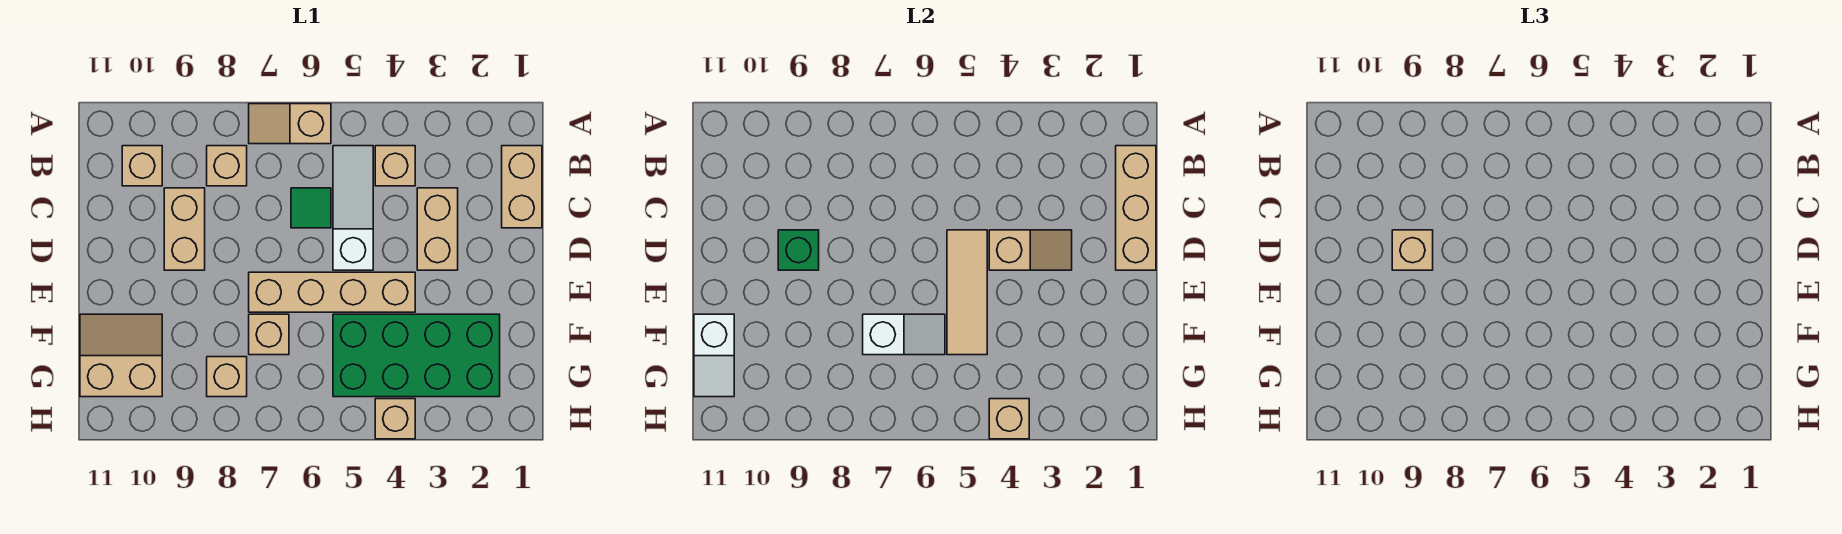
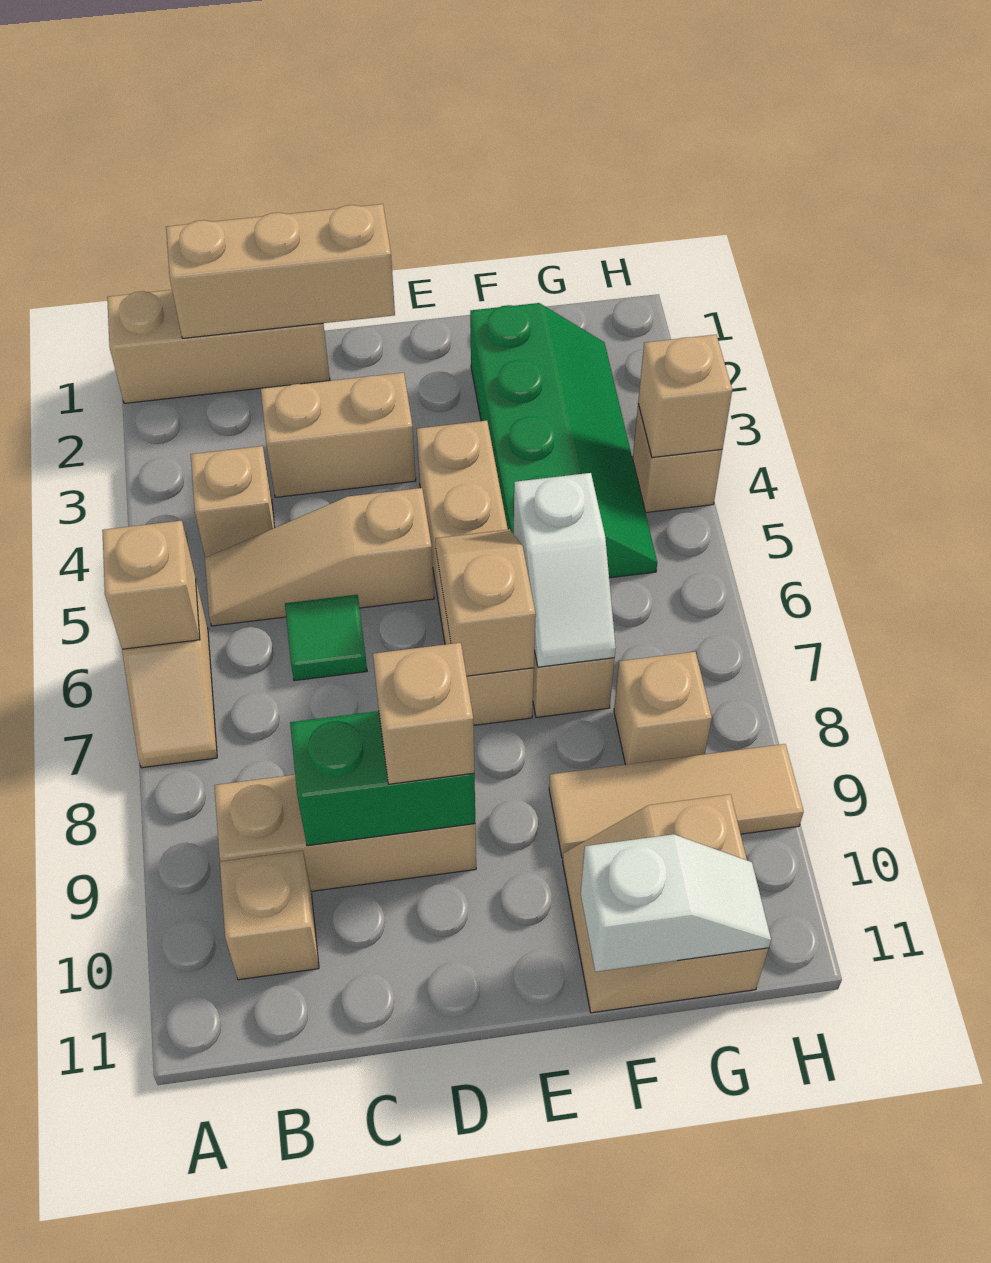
tan 1x2 brick [502,146,542,228] -> tan 1x3 brick [107,290,330,403]
white 1x3 slope [333,146,373,270] -> tan 1x3 slope [205,488,434,626]
tan 1x1 brick [207,146,247,186] -> tan 1x1 brick moved to [102,520,200,649]
tan 1x2 brick [164,188,205,270] -> tan 1x3 brick [214,775,476,891]
tan 1x2 slope [989,230,1072,270] -> tan 1x2 slope moved to [435,529,536,676]
tan 1x3 tile [947,230,987,355] -> tan 1x3 tile moved to [549,744,804,858]
green 1x1 brick [778,230,819,270] -> green 1x2 brick [290,711,475,846]
green 2x4 brick [333,314,500,397] -> green 2x4 slope [470,303,657,578]
white 1x2 slope [863,314,945,355] -> white 1x2 slope turned to [514,473,616,667]

